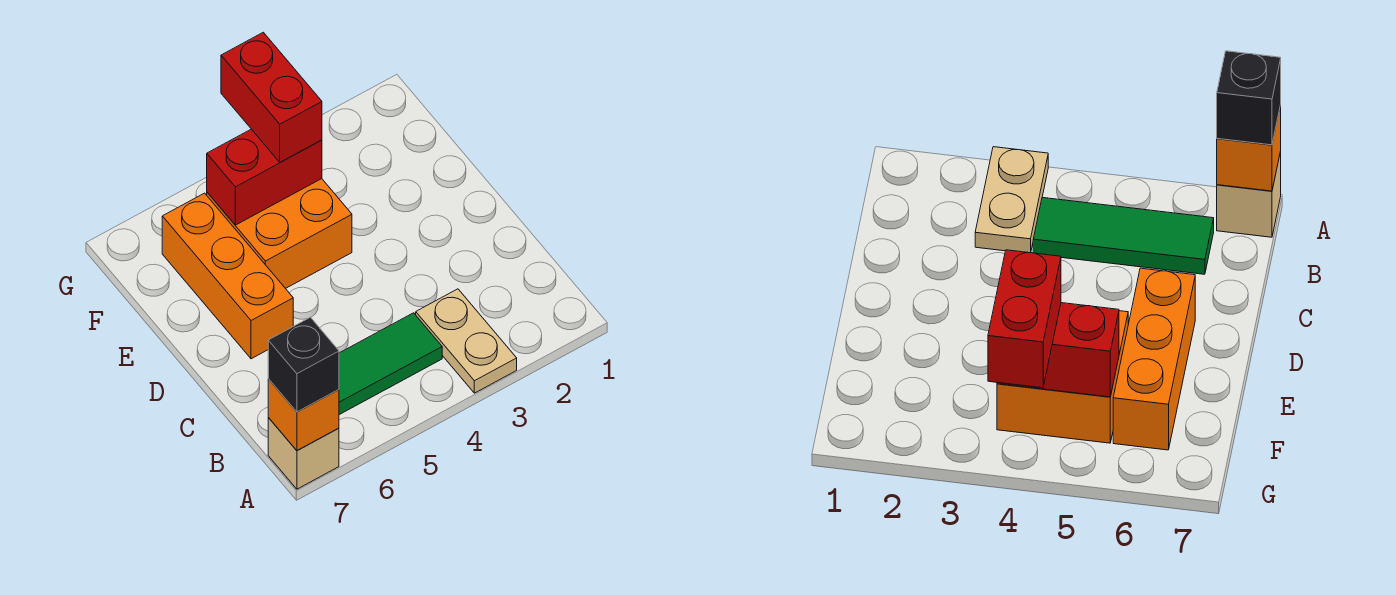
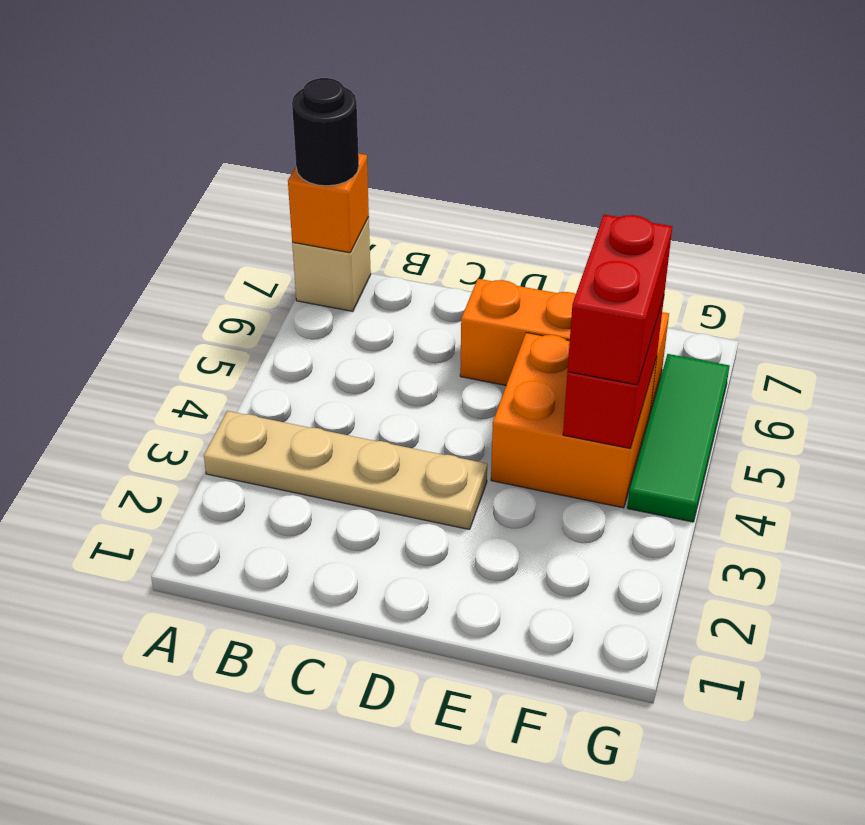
tan 1x2 plate [416,289,517,393] -> tan 1x4 plate [204,411,487,530]
black 1x1 brick [268,317,339,412] -> black 1x1 round brick [292,78,359,186]
green 1x3 tile [339,313,442,415] -> green 1x3 tile moved to [627,354,729,522]
red 1x2 brick [221,32,322,162] -> red 1x2 brick turned to [568,215,672,385]

